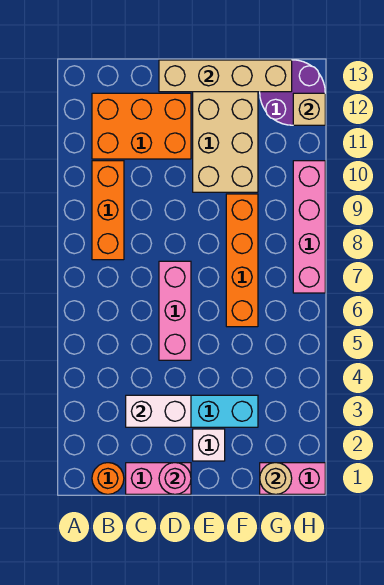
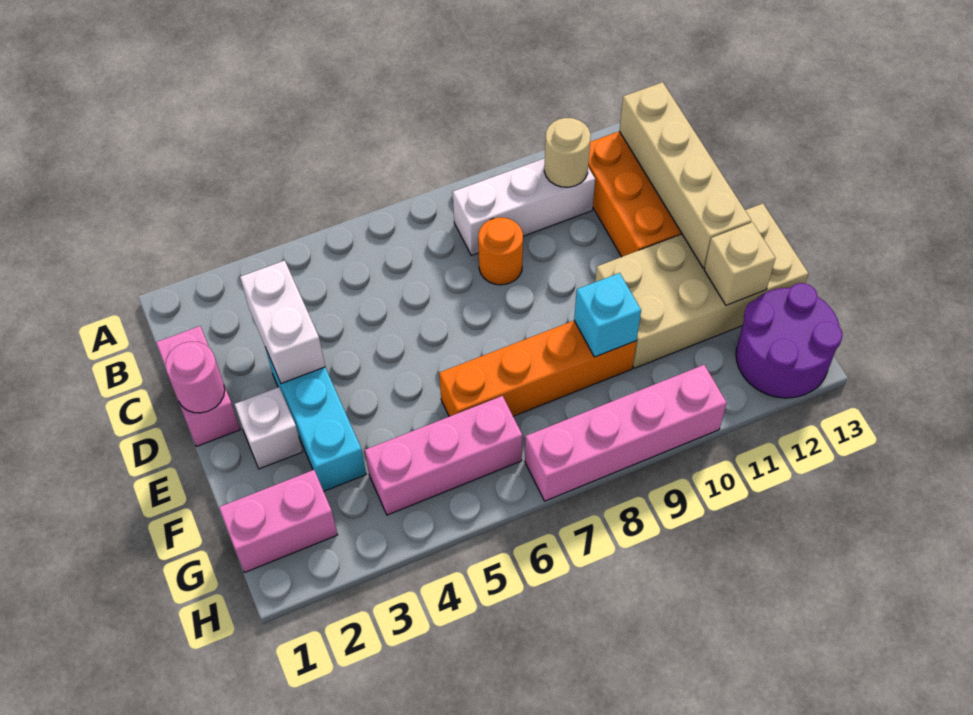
orange 1x1 round brick [92,463,124,494] -> orange 1x1 round brick moved to [478,217,523,285]
orange 1x3 brick [92,161,124,260] -> white 1x3 brick [453,158,595,255]
pink 1x3 brick [159,261,191,360] -> pink 1x3 brick moved to [365,396,522,515]
tan 1x4 brick [159,60,292,92] -> tan 1x4 brick moved to [619,82,751,268]
none -> cyan 1x1 brick [574,273,641,357]
pink 1x2 brick [260,463,325,494] -> pink 1x2 brick turned to [219,470,338,572]
tan 1x1 round brick [260,463,292,494] -> tan 1x1 round brick moved to [544,118,591,187]
tan 1x1 brick [293,93,325,125] -> tan 1x1 brick moved to [704,222,776,305]

